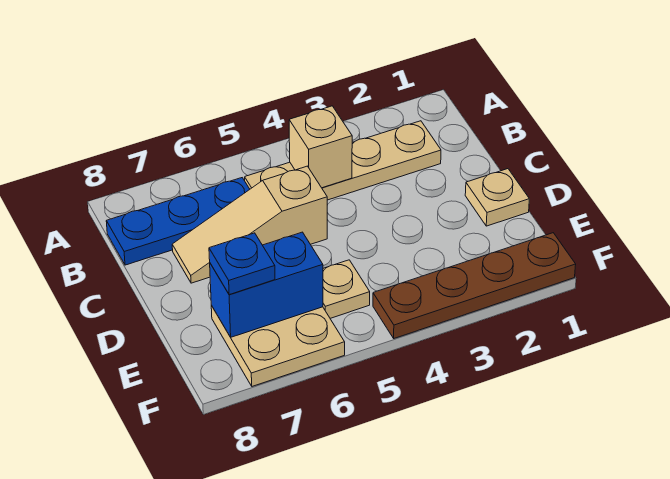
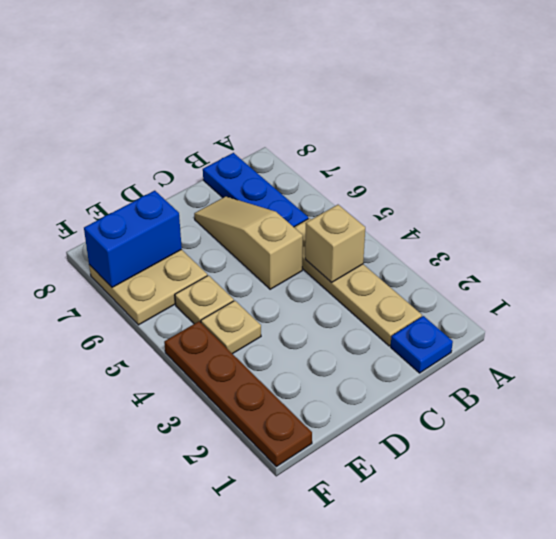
tan 1x1 plate [465,169,529,226] -> tan 1x1 plate moved to [201,301,261,354]
blue 1x2 brick [210,232,323,337] -> blue 1x2 brick turned to [84,191,182,287]
blue 1x1 plate [209,233,275,295] -> blue 1x1 plate moved to [391,316,453,373]

